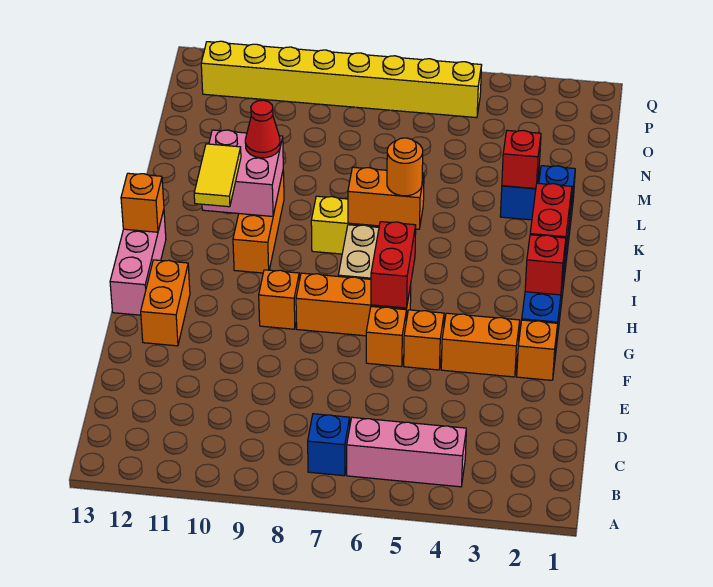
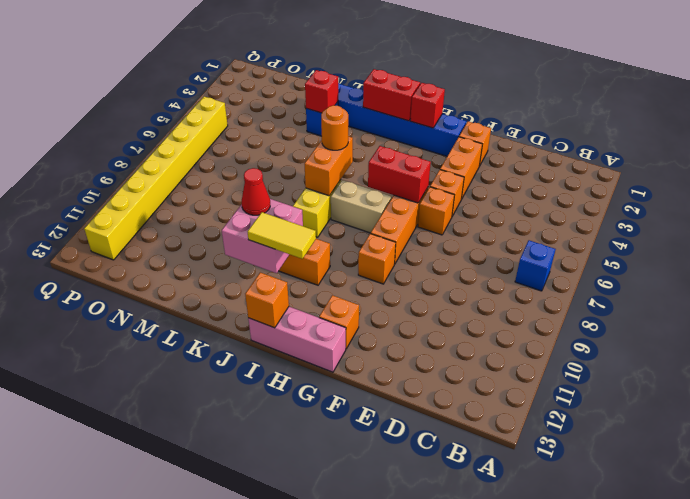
pink 1x3 brick [347,417,466,487] -> none
orange 1x2 brick [141,260,190,346] -> orange 1x1 brick [319,295,359,349]

